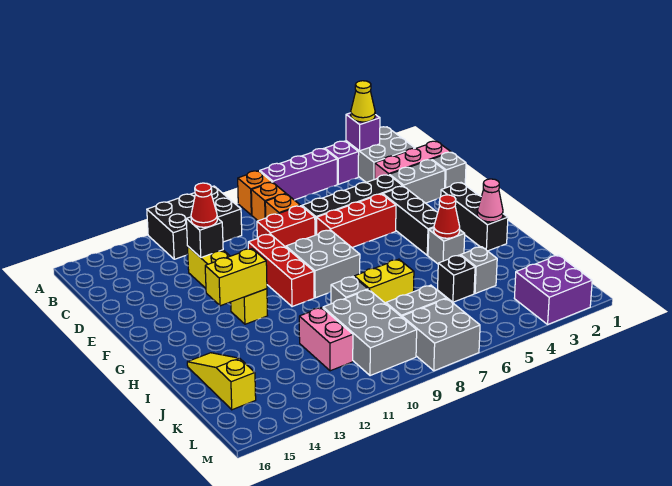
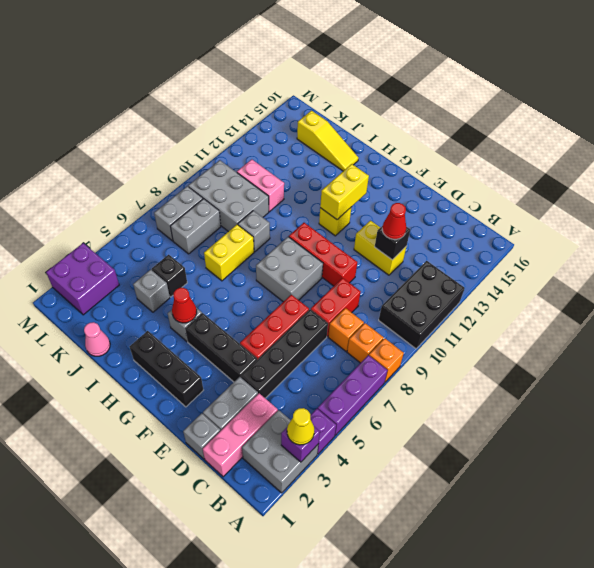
pink 1x1 cone [477,179,503,222] -> pink 1x1 cone moved to [84,322,110,356]
grey 2x2 brick [402,299,480,371] -> grey 1x2 brick [154,186,203,241]

